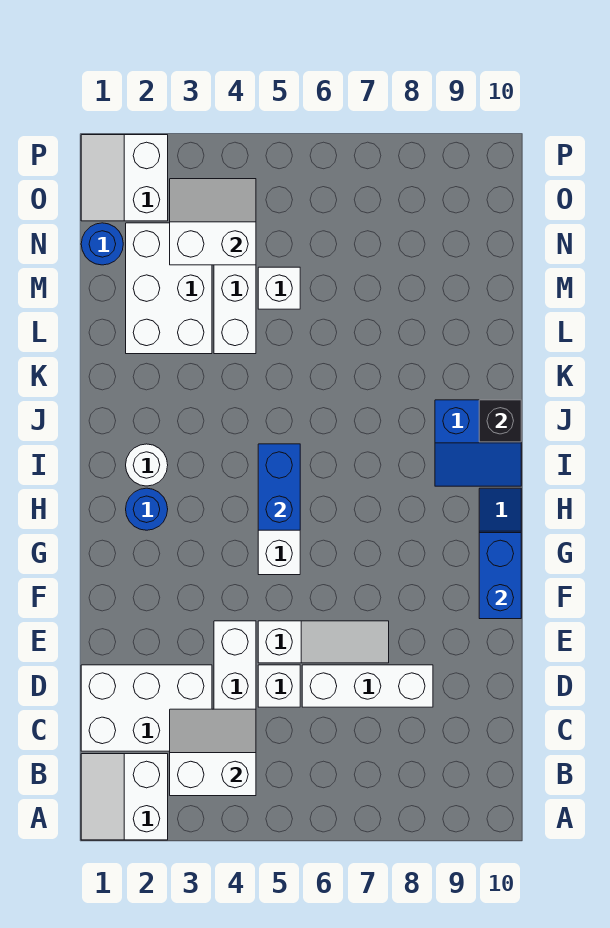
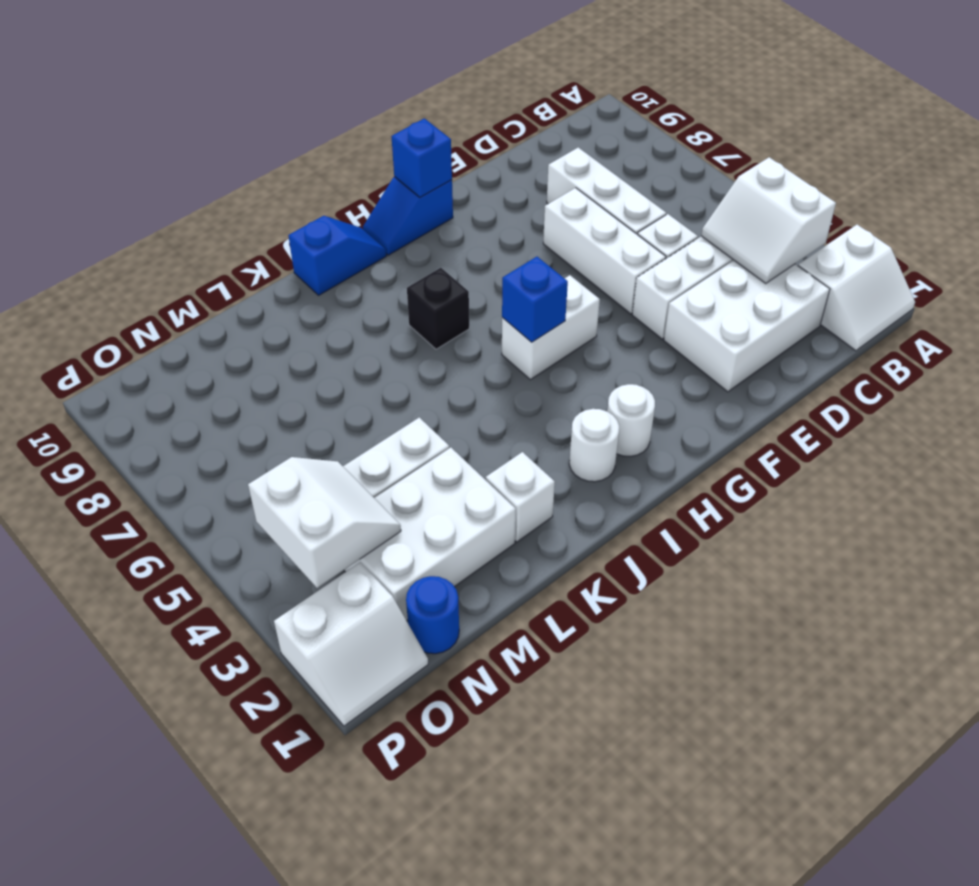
white 2x3 brick [81,665,212,751] -> white 2x3 brick turned to [664,261,830,392]
white 1x3 slope [258,621,389,663] -> white 1x3 brick [543,188,666,314]
blue 1x2 brick [479,533,521,619] -> blue 1x1 brick [391,118,452,197]
blue 1x1 round brick [126,488,168,530] -> white 1x1 round brick [607,384,655,456]
blue 1x2 brick [258,444,300,530] -> blue 1x1 brick [502,257,568,342]
blue 2x2 slope [435,400,521,486] -> blue 1x2 slope [288,216,387,295]
black 1x1 brick [479,400,521,442] -> black 1x1 brick moved to [407,268,469,349]
white 1x1 brick [258,267,300,309] -> white 1x1 brick moved to [486,452,555,542]
white 2x2 slope [170,179,256,265] -> white 2x2 slope turned to [248,457,401,588]

